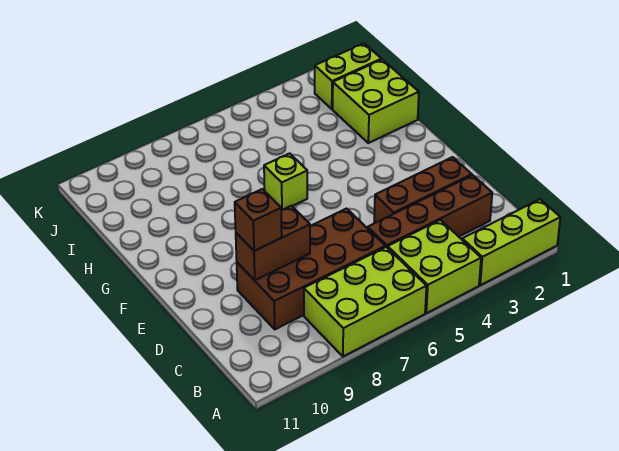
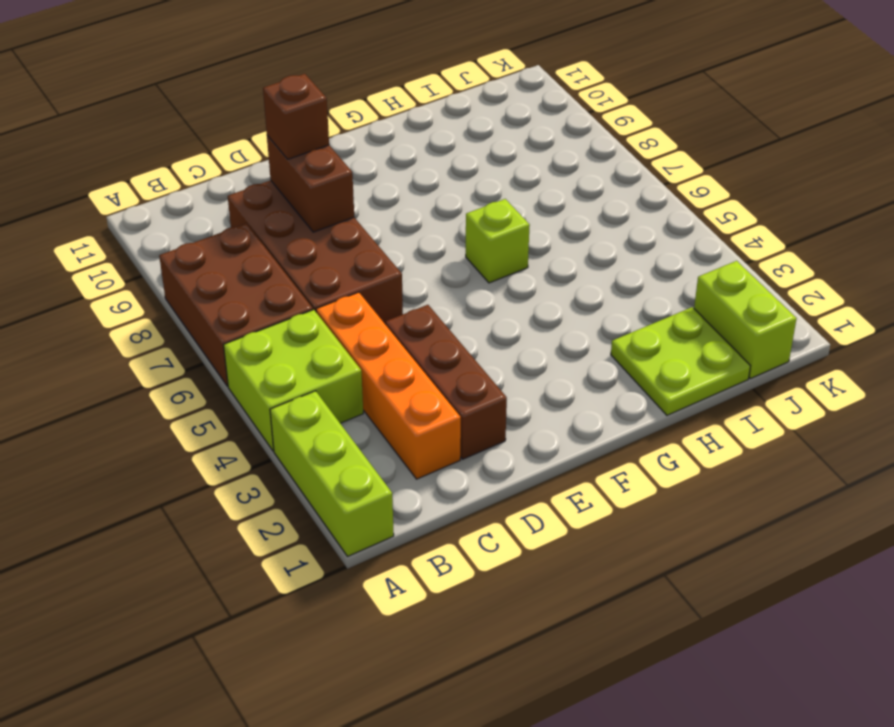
lime 2x3 brick [304,247,426,356] -> brown 2x3 brick [159,224,313,386]
brown 1x4 brick [368,175,492,248] -> orange 1x4 brick [316,292,461,479]
lime 2x2 brick [333,60,419,143] -> lime 2x2 plate [611,307,750,415]

